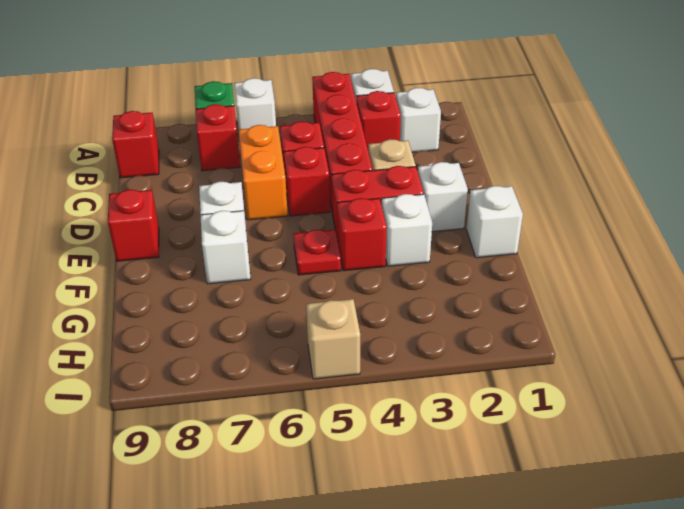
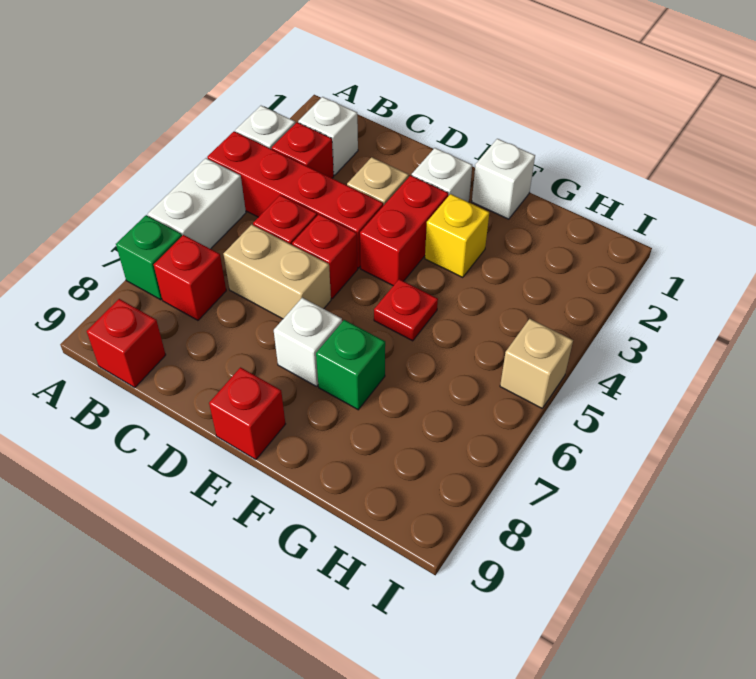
white 1x1 brick [234,78,276,129] -> white 1x2 brick [148,158,246,249]
orange 1x2 brick [239,125,288,220] -> tan 1x2 brick [223,224,331,319]
white 1x1 brick [382,194,432,266] -> yellow 1x1 brick [425,194,489,277]
red 1x1 brick [337,198,387,271] -> none
white 1x1 brick [200,211,251,284] -> green 1x1 brick [316,320,385,410]

